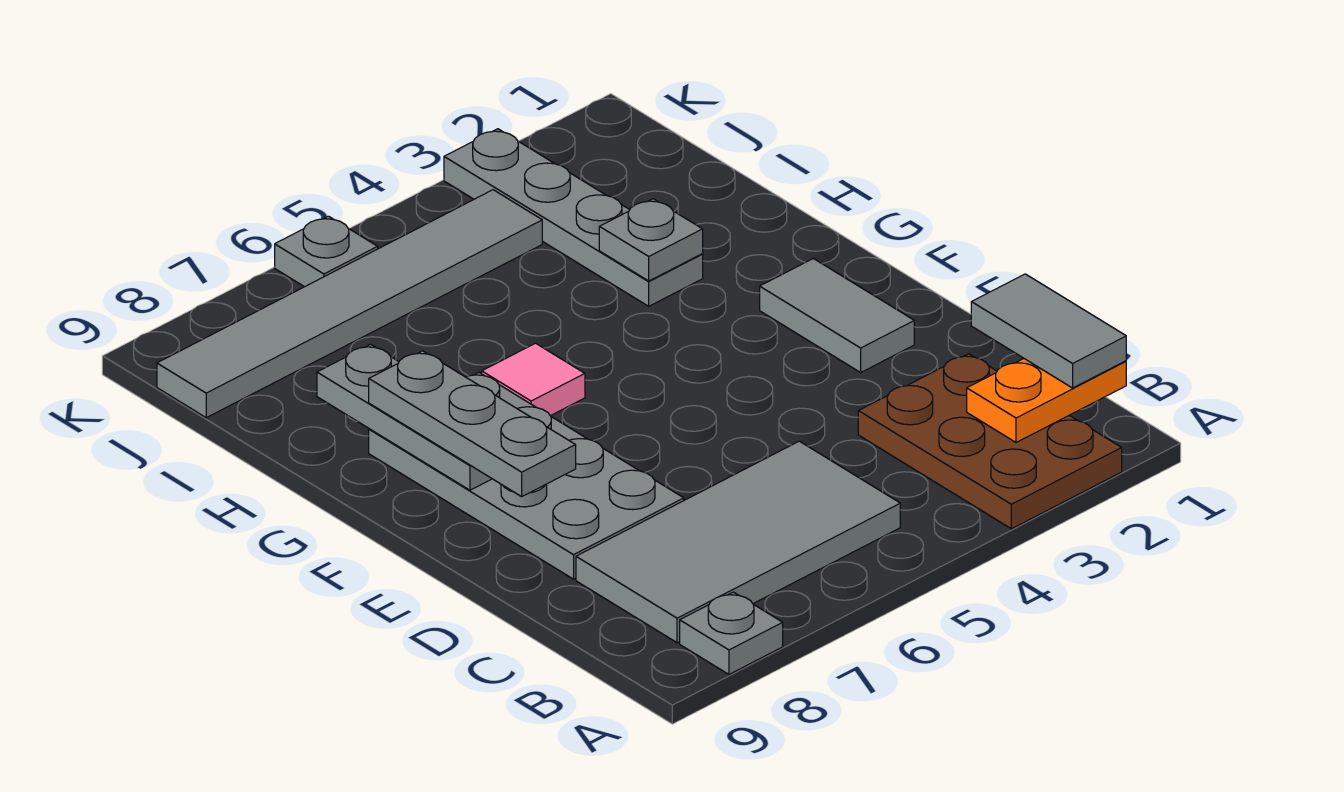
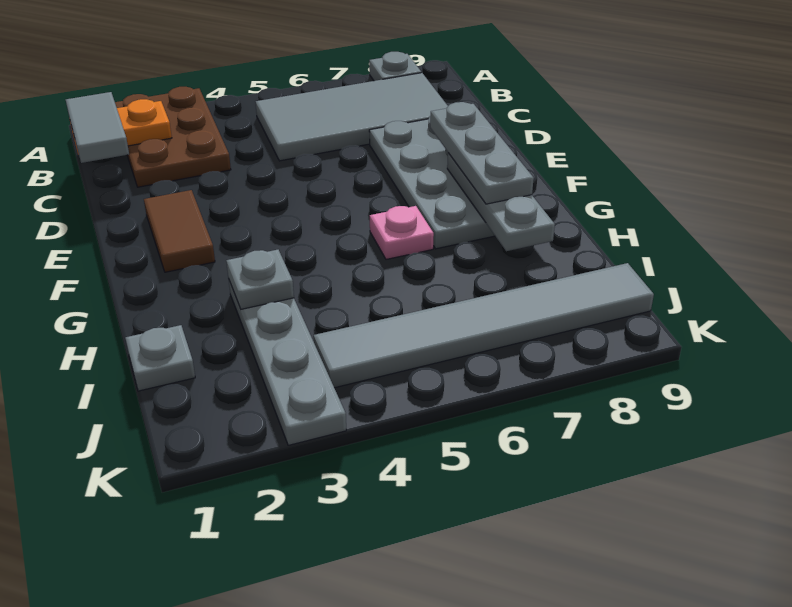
grey 1x2 tile [760,259,914,372] -> brown 1x2 tile [144,190,215,272]
pink 1x1 tile [482,343,585,416] -> pink 1x1 plate [370,206,434,259]
grey 1x1 plate [275,216,378,287] -> grey 1x1 plate moved to [125,325,195,391]

